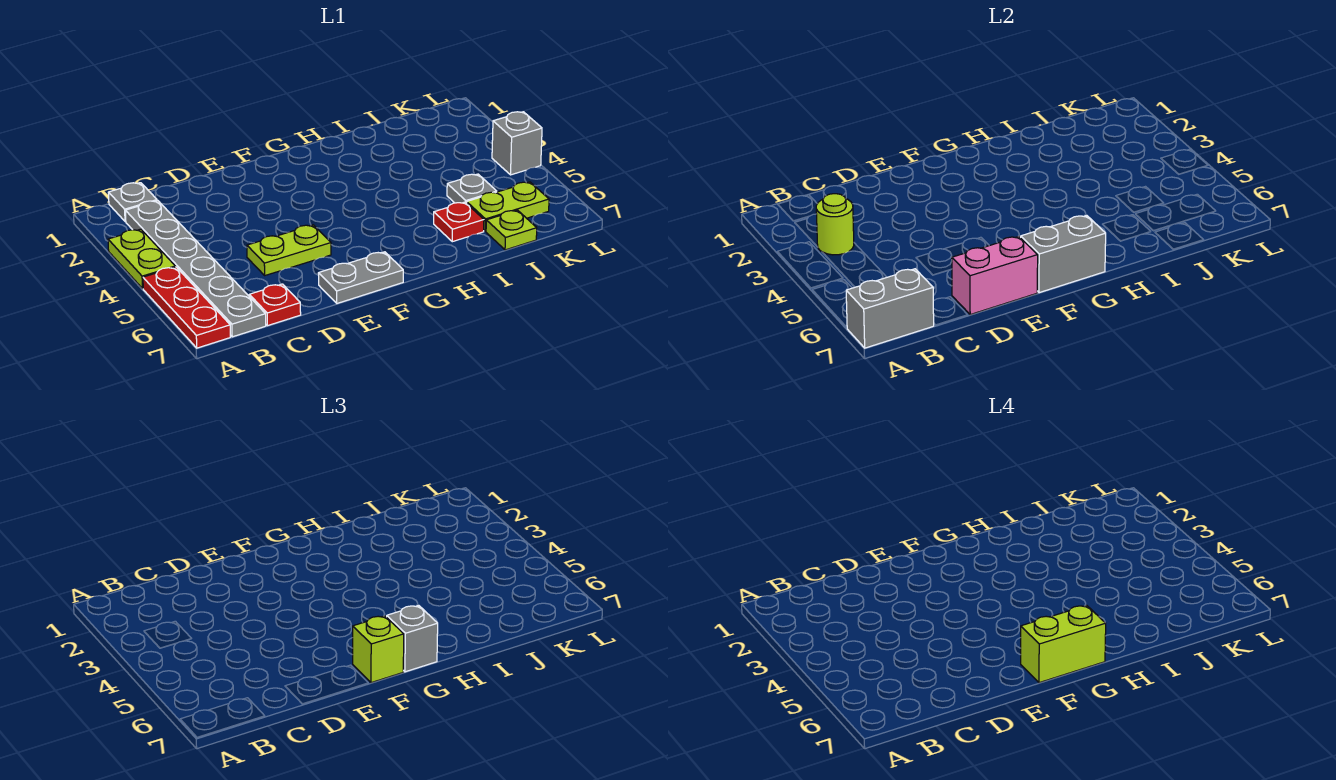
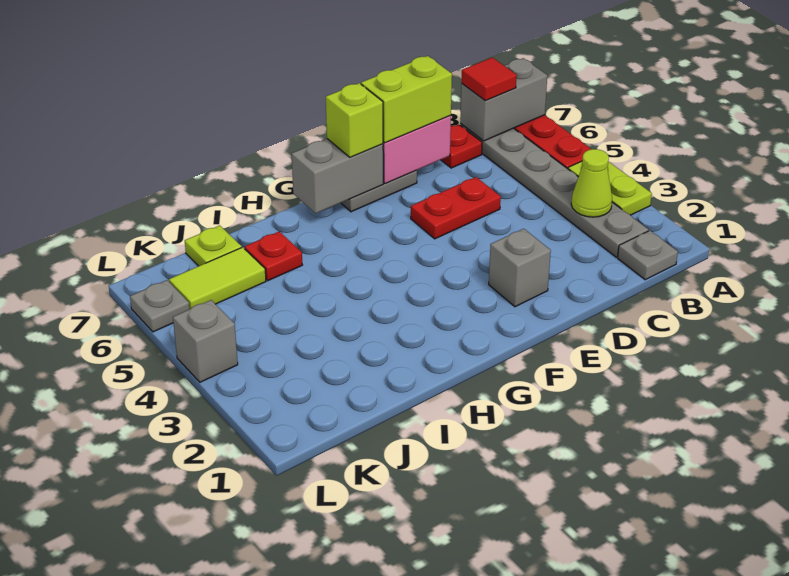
lime 1x1 round brick [816,194,854,255] -> lime 1x1 cone [571,149,612,217]
none -> red 1x1 tile [461,57,517,101]
lime 1x2 plate [247,225,331,275] -> red 1x2 plate [411,177,501,239]
lime 1x2 brick [1021,605,1106,683] -> lime 1x2 brick moved to [361,56,452,143]
grey 1x1 brick [387,605,438,672] -> grey 1x1 brick moved to [489,229,551,307]
grey 1x1 plate [447,174,497,203] -> grey 1x1 plate moved to [130,280,189,332]
lime 1x2 plate [467,182,549,231] -> lime 1x2 tile [169,247,266,309]

